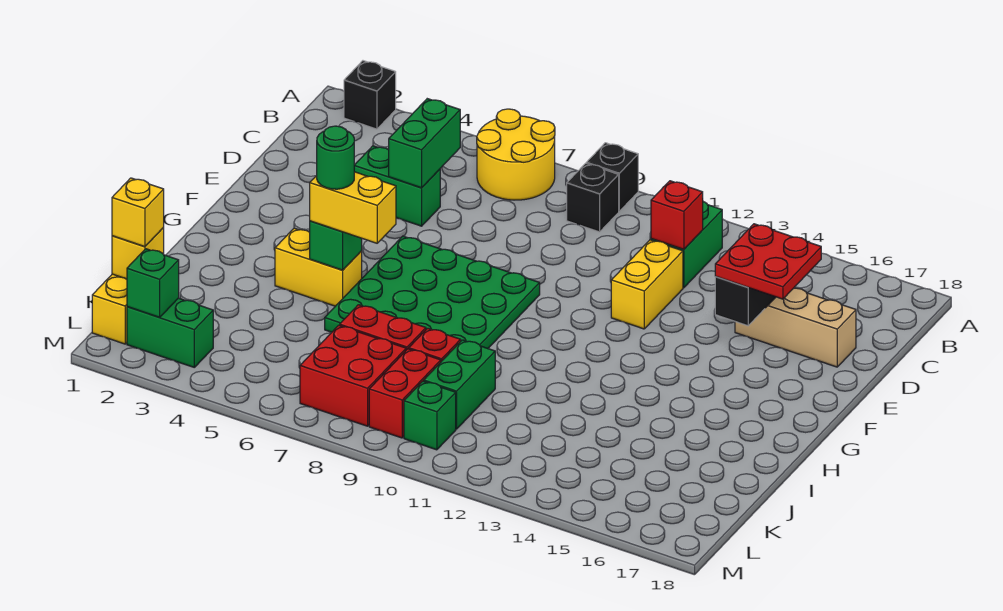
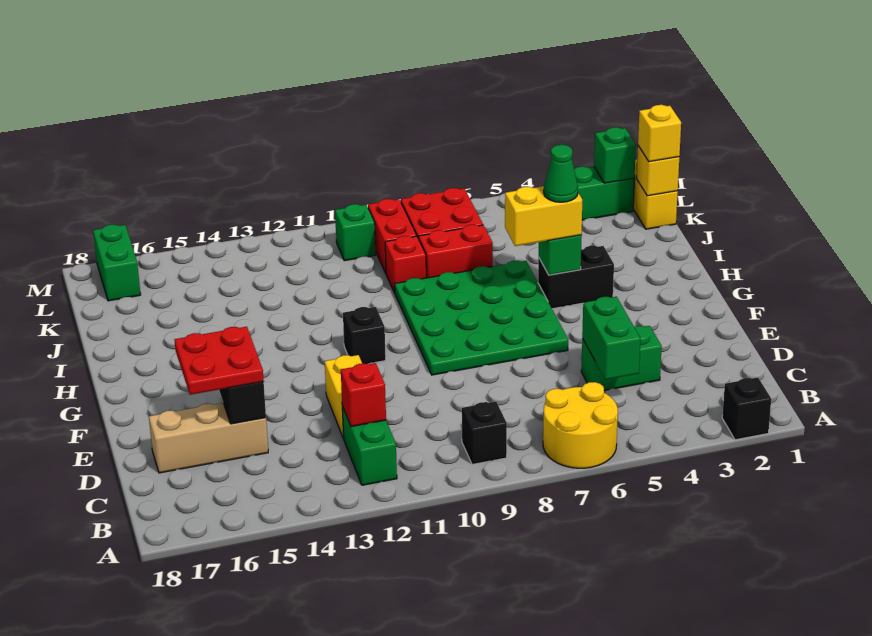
black 1x1 brick [586,143,638,211] -> black 1x1 brick moved to [343,307,386,364]
yellow 1x2 brick [275,228,362,306] -> black 1x2 brick [538,246,614,309]
green 1x1 round brick [316,126,354,189] -> green 1x1 cone [544,145,578,202]
green 1x2 brick [424,340,495,429] -> green 1x2 brick moved to [93,225,141,301]

